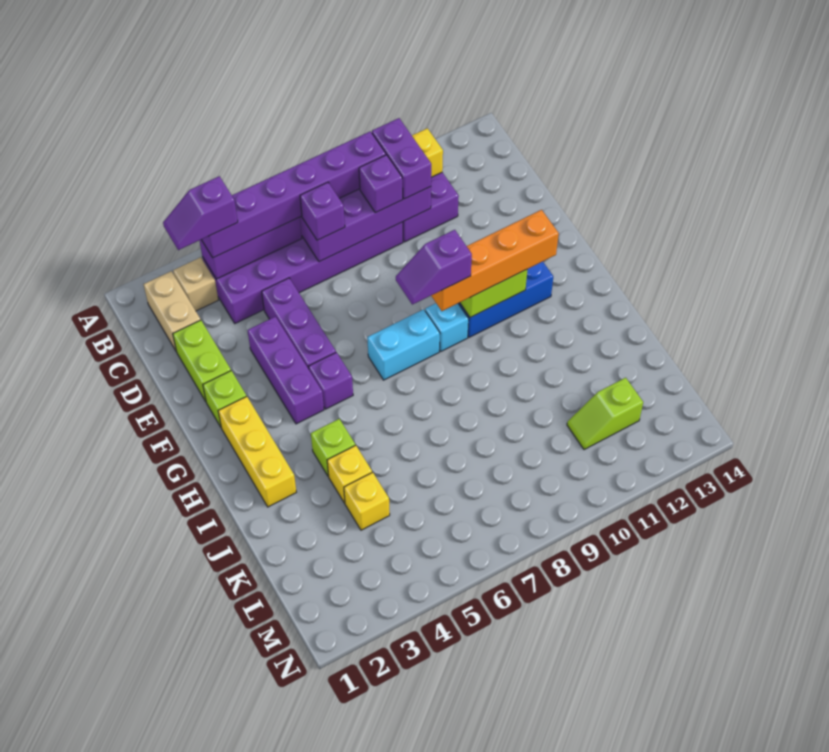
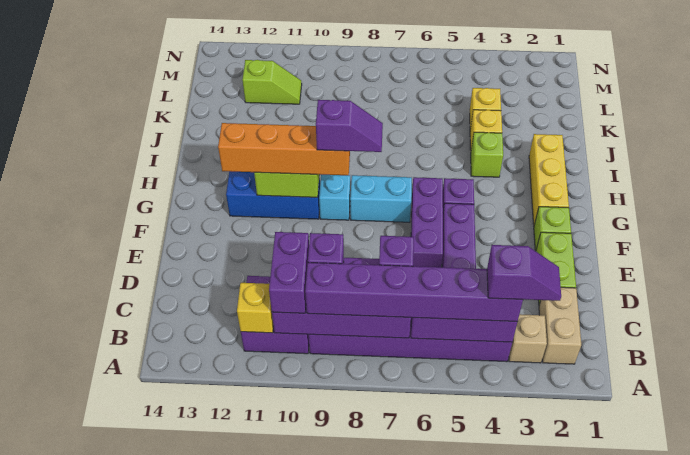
purple 1x3 brick [248,317,324,424] -> purple 1x3 brick moved to [411,177,443,267]

